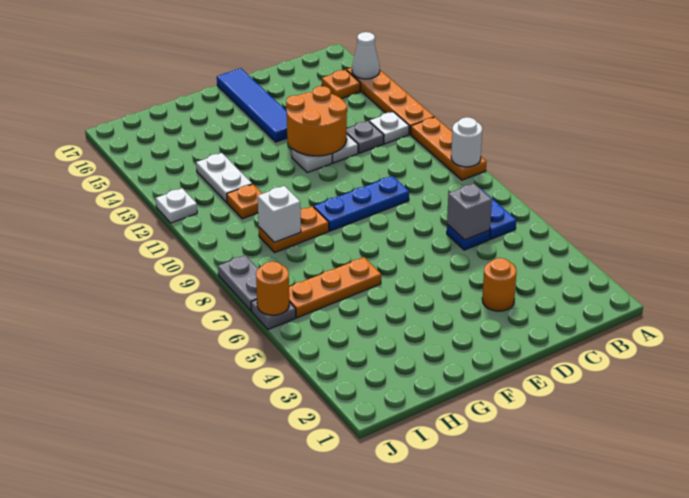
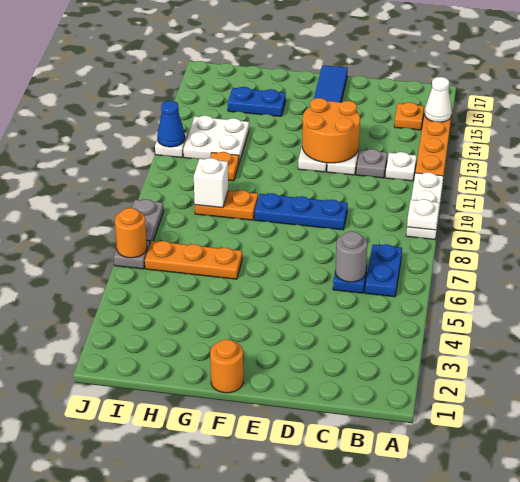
orange 1x3 plate [411,117,486,180] -> white 1x3 plate [406,172,444,240]
white 1x1 round brick [451,117,482,167] -> white 1x1 plate [407,199,440,230]
grey 1x1 brick [447,183,492,240] -> grey 1x1 round brick [335,231,367,282]
orange 1x1 round brick [482,258,516,311] -> orange 1x1 round brick moved to [210,339,243,393]
none -> blue 1x2 plate [228,87,286,116]
white 1x2 plate [196,153,252,202] -> white 2x2 plate [183,116,249,162]
none -> blue 1x1 cone [157,101,185,147]

